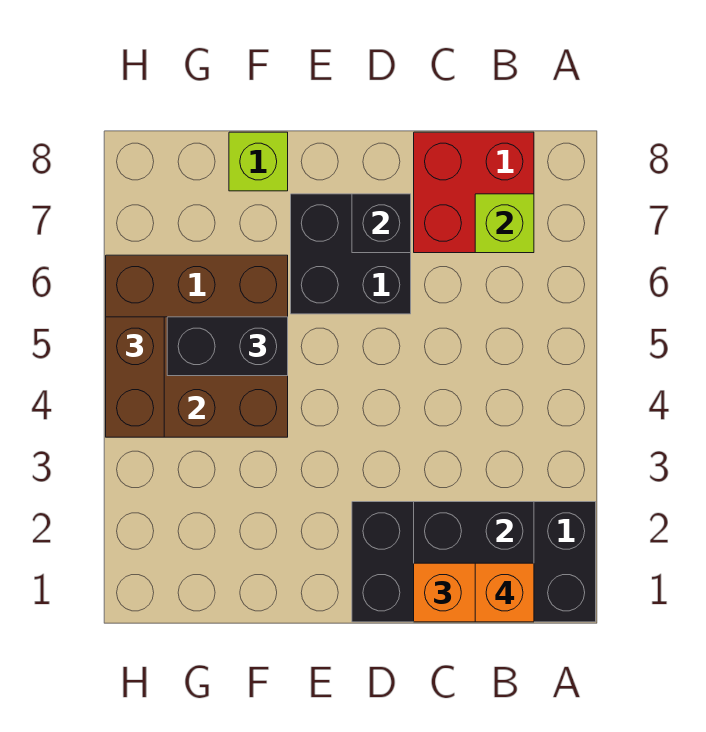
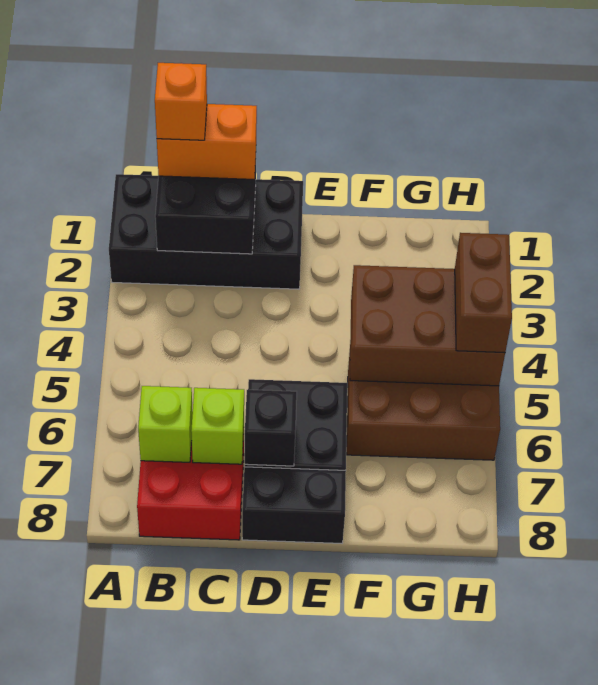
black 1x2 brick [167,317,288,376] -> black 1x2 brick moved to [242,467,346,543]
lime 1x1 brick [229,132,288,191] -> lime 1x1 brick moved to [191,388,244,464]

